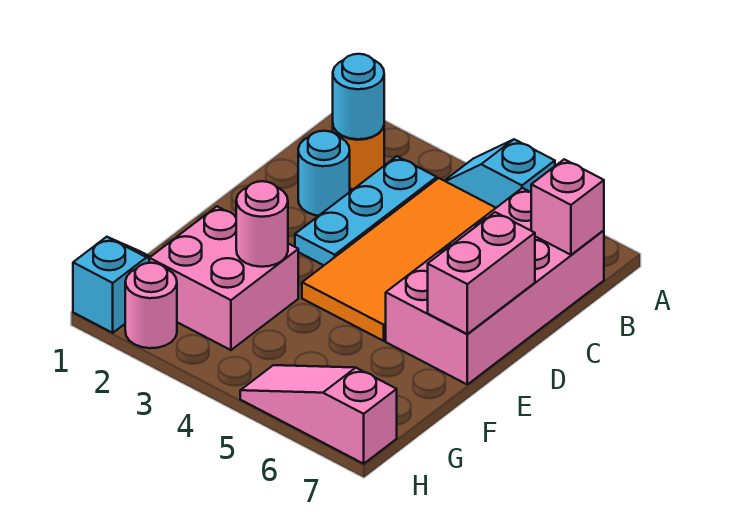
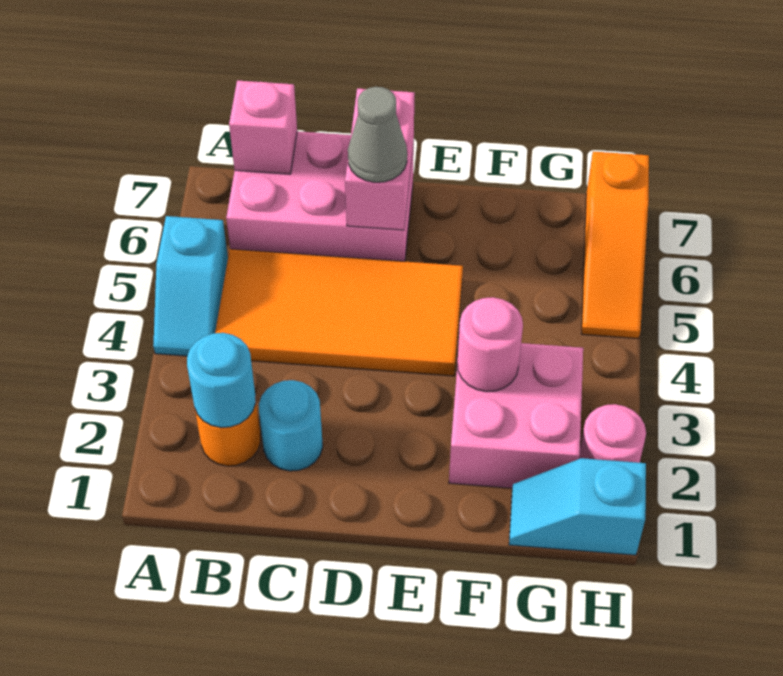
cyan 1x3 plate [295,156,437,265] -> none
pink 2x4 brick [386,188,604,384] -> pink 2x3 brick [226,131,414,261]
none -> grey 1x1 cone [348,87,407,182]
pink 1x2 brick [428,212,535,334] -> pink 1x2 brick turned to [345,88,415,230]
pink 1x3 slope [240,365,397,464] -> orange 1x3 slope [581,151,649,339]

